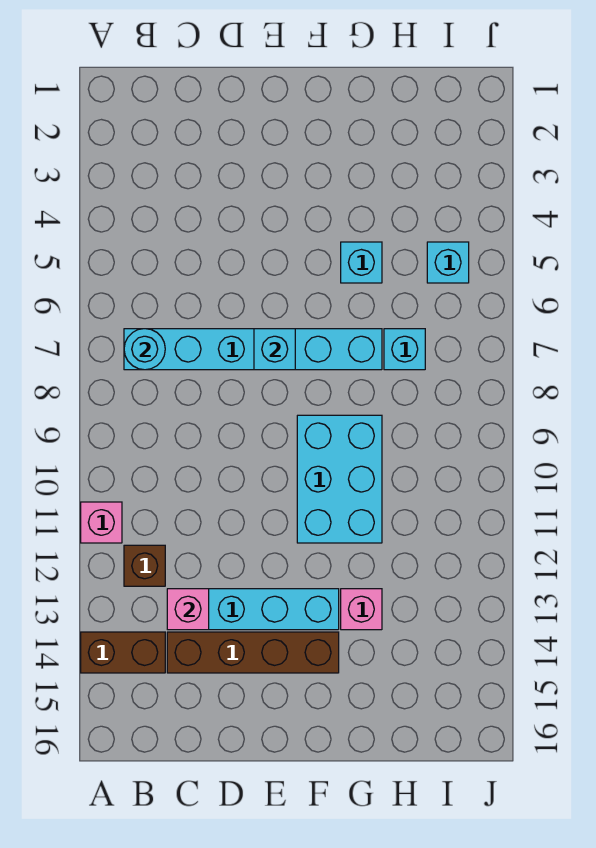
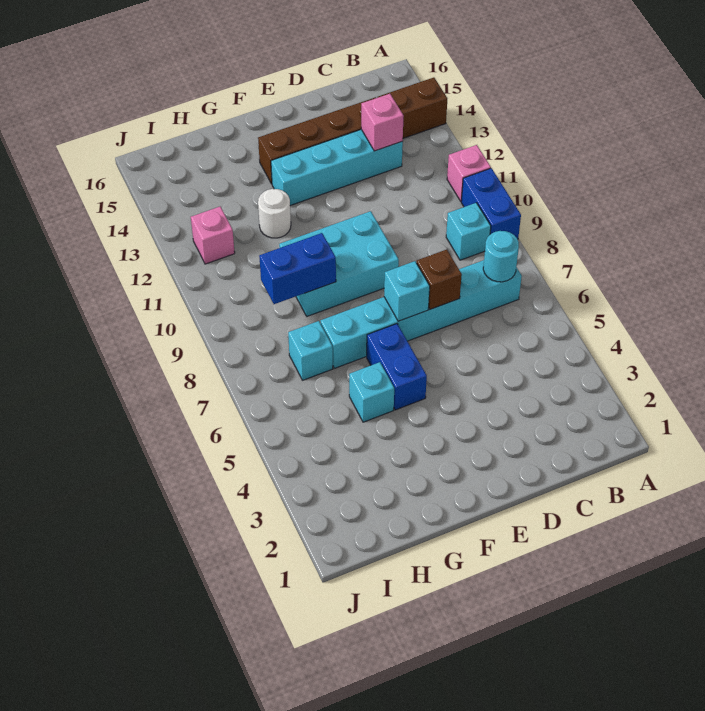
none -> blue 1x2 brick [461,168,521,239]
brown 1x1 brick [124,545,165,586] -> brown 1x1 brick moved to [417,250,462,309]
none -> blue 1x2 brick [367,324,427,410]
cyan 2x3 brick [297,415,382,543] -> cyan 2x3 brick turned to [279,211,399,316]
none -> blue 1x2 brick [259,233,336,304]
none -> white 1x1 round brick [258,189,291,238]
pink 1x1 brick [341,589,382,630] -> pink 1x1 brick moved to [191,207,235,264]
cyan 1x1 brick [427,242,469,283] -> cyan 1x1 brick moved to [446,203,491,260]

